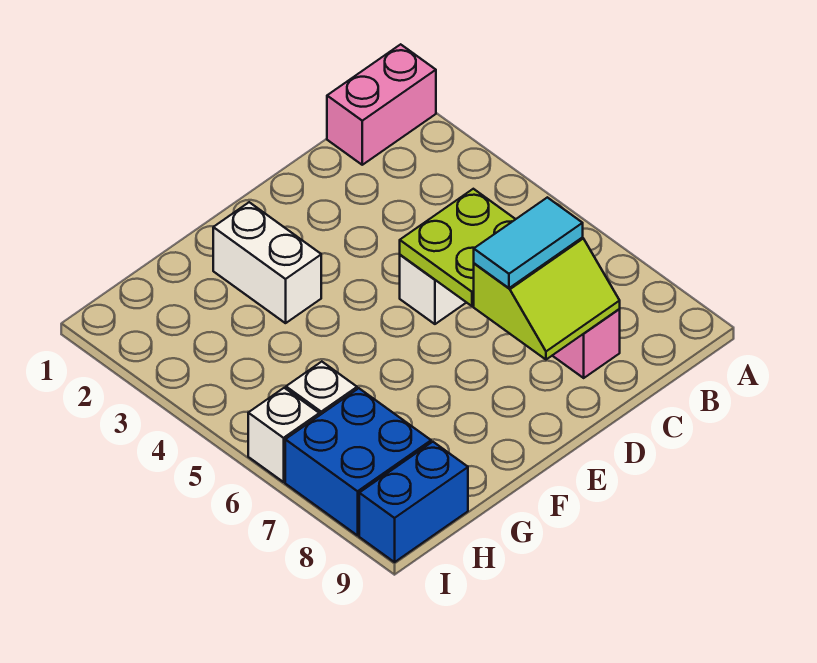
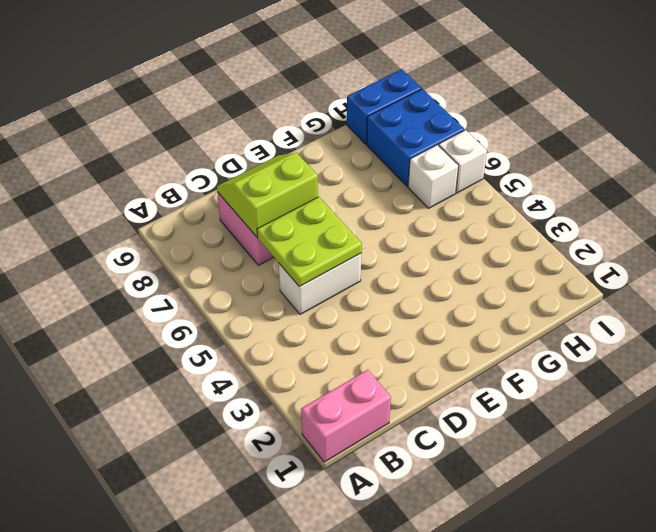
cyan 1x2 tile [474,197,583,288] -> none
white 1x2 brick [213,202,321,323] -> none

